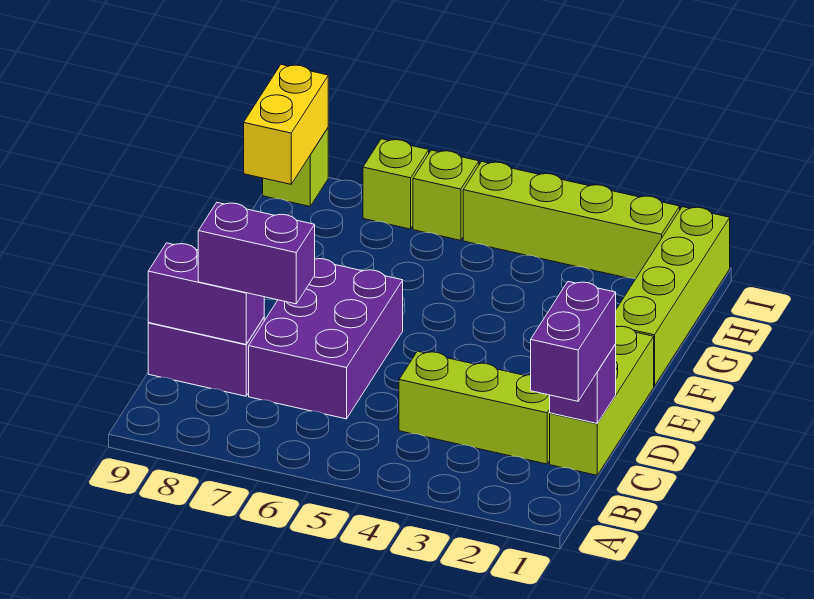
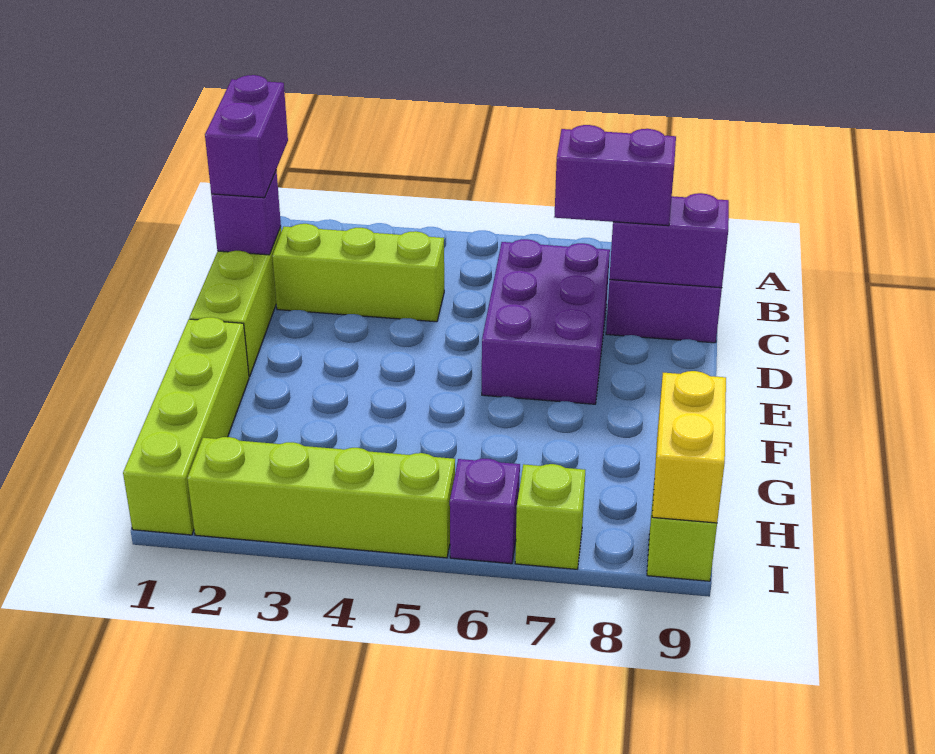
lime 1x1 brick [413,150,479,240] -> purple 1x1 brick [450,459,520,564]

